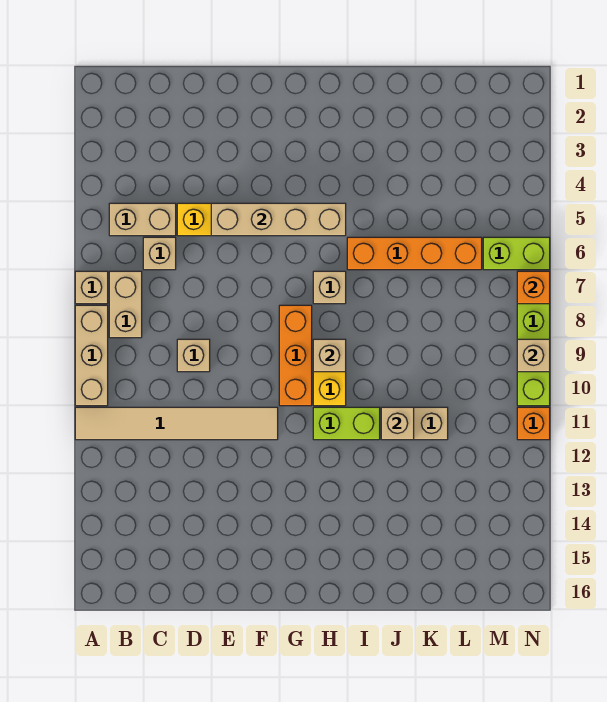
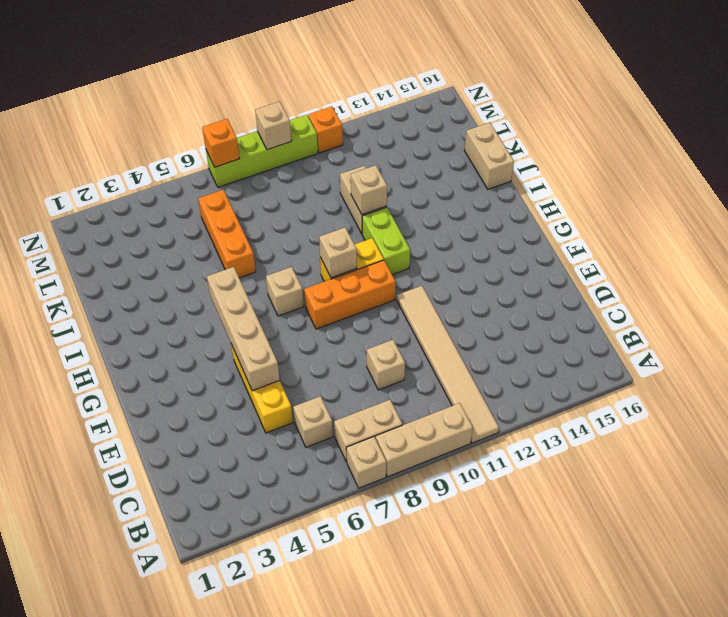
tan 1x2 brick [109,203,176,236] -> tan 1x2 brick moved to [465,123,514,189]
orange 1x4 brick [347,237,482,270] -> orange 1x3 brick [198,190,256,278]
lime 1x2 brick [483,237,550,270] -> none

